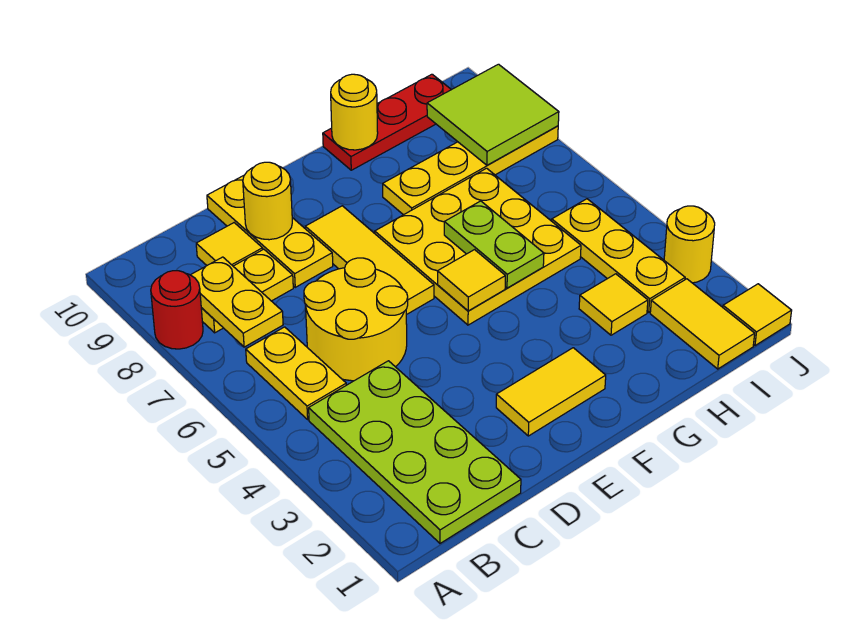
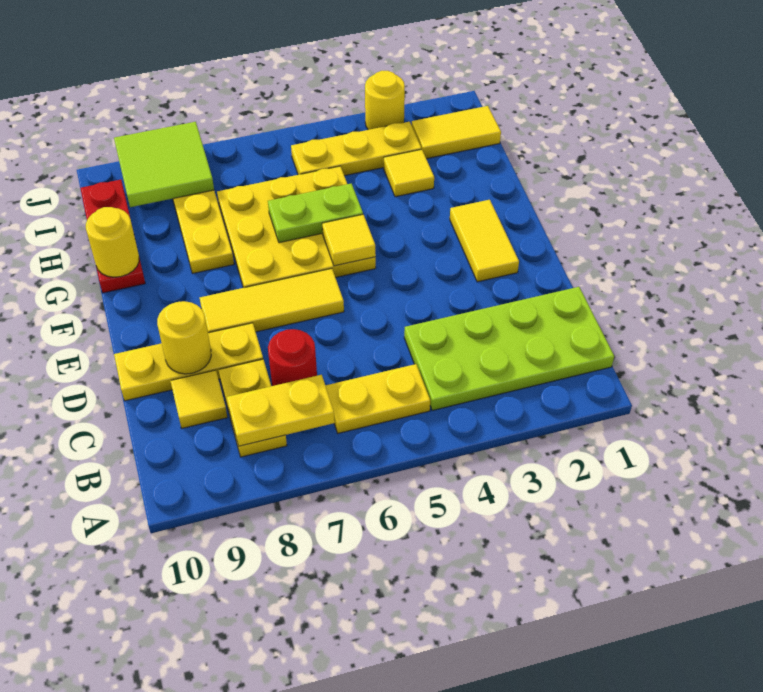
red 1x1 round brick [151,271,203,349] -> red 1x1 round brick moved to [268,329,317,386]
yellow 2x2 round brick [304,258,408,381] -> none
yellow 1x1 tile [723,284,792,346] -> none

